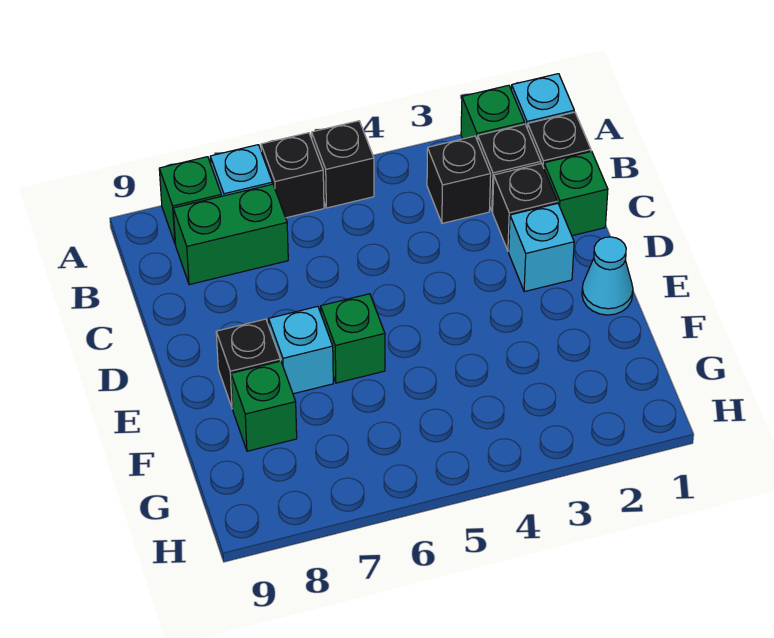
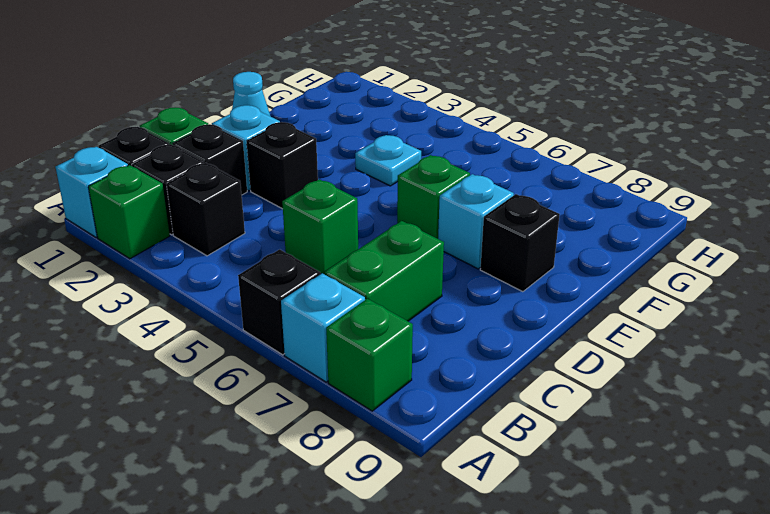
black 1x1 brick [312,121,374,208] -> black 1x1 brick moved to [247,122,318,209]
green 1x2 brick [173,184,288,285] -> green 1x2 brick turned to [324,221,444,321]
none -> cyan 1x1 plate [355,135,421,186]
green 1x1 brick [231,361,297,451] -> green 1x1 brick moved to [282,179,358,274]

